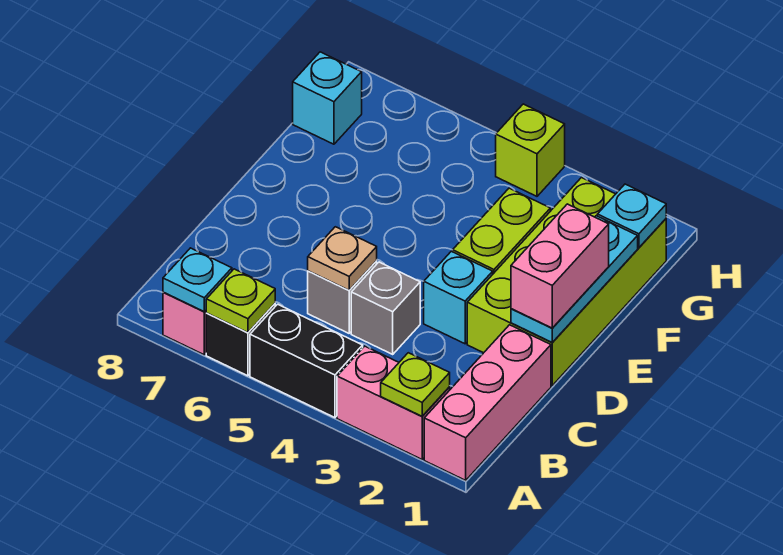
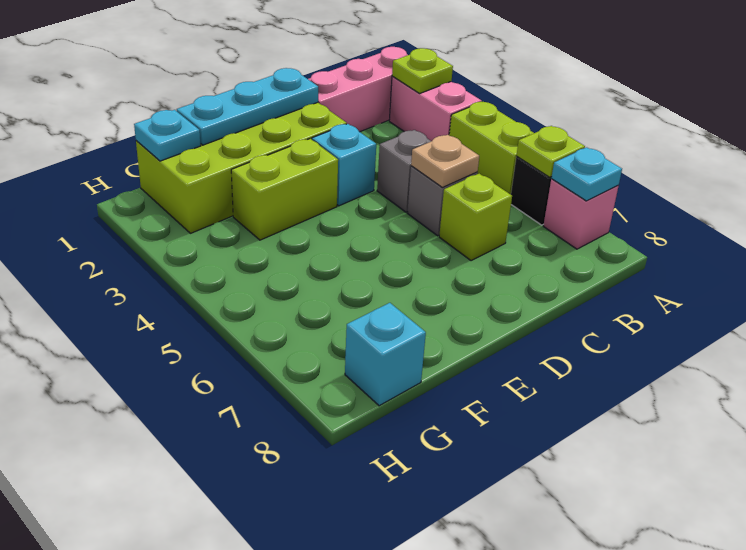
black 1x2 brick [250,304,363,418] -> lime 1x2 brick [449,102,534,195]
pink 1x2 brick [511,204,609,328] -> none
lime 1x1 brick [496,104,565,196] -> lime 1x1 brick moved to [439,174,512,261]

